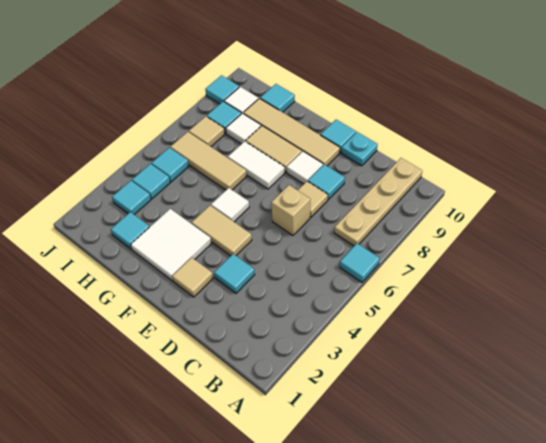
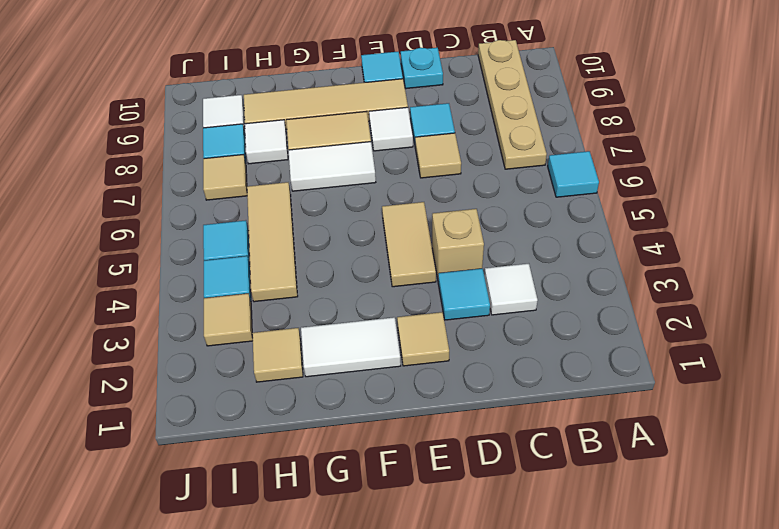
tan 1x1 brick [271,185,310,235] -> tan 1x1 brick moved to [432,209,484,279]
tan 1x2 tile [192,206,252,256] -> tan 1x2 tile turned to [382,202,436,287]
white 2x2 tile [131,209,211,281] -> white 1x2 tile [301,317,401,377]
white 1x1 tile [211,188,249,222] -> white 1x1 tile moved to [484,264,538,315]
tan 1x3 tile [170,132,247,190] -> tan 1x3 tile turned to [247,182,298,302]
cyan 1x1 tile [111,212,149,249] -> tan 1x1 tile [252,328,303,382]
cyan 1x1 tile [260,84,295,112] -> none
cyan 1x1 tile [112,181,151,215] -> tan 1x1 tile [204,294,253,346]
cyan 1x1 tile [205,75,239,104] -> none

